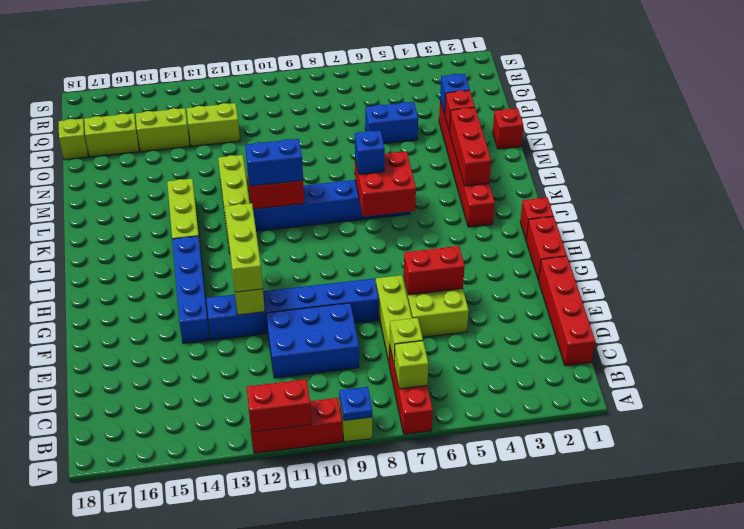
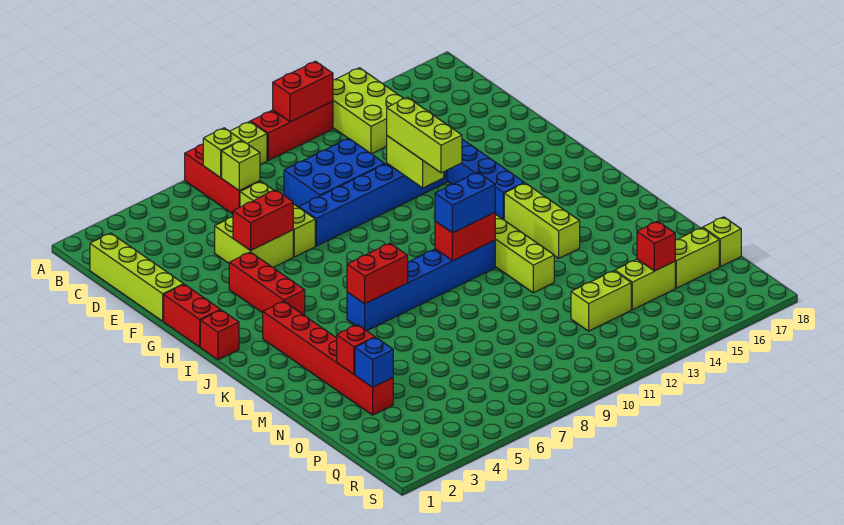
blue 1x1 plate [339,387,372,421] -> none
none -> lime 2x3 brick [333,68,404,154]
red 1x4 brick [539,256,595,366] -> lime 1x4 brick [90,233,184,321]
red 2x2 brick [355,151,416,217] -> red 1x2 brick [347,243,408,304]
red 1x3 brick [450,108,491,186] -> red 1x3 brick moved to [229,252,305,316]
blue 1x1 brick [355,130,385,174] -> none
red 1x1 brick [493,108,523,149] -> red 1x1 brick moved to [637,221,675,271]
blue 1x2 brick [365,102,418,144] -> none

